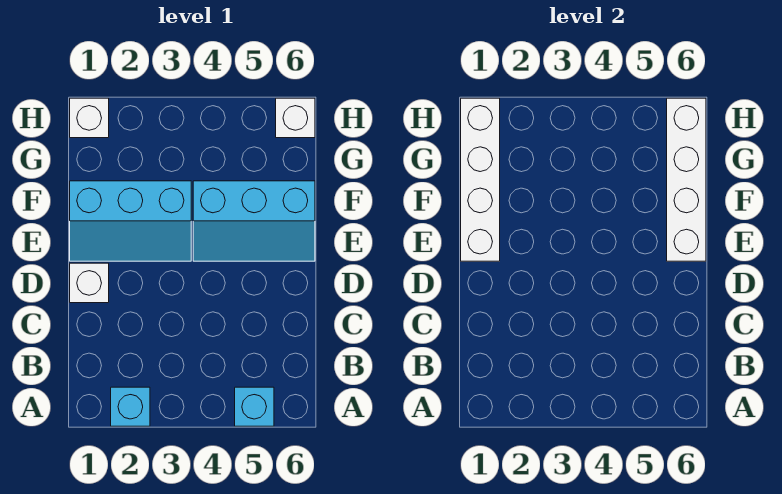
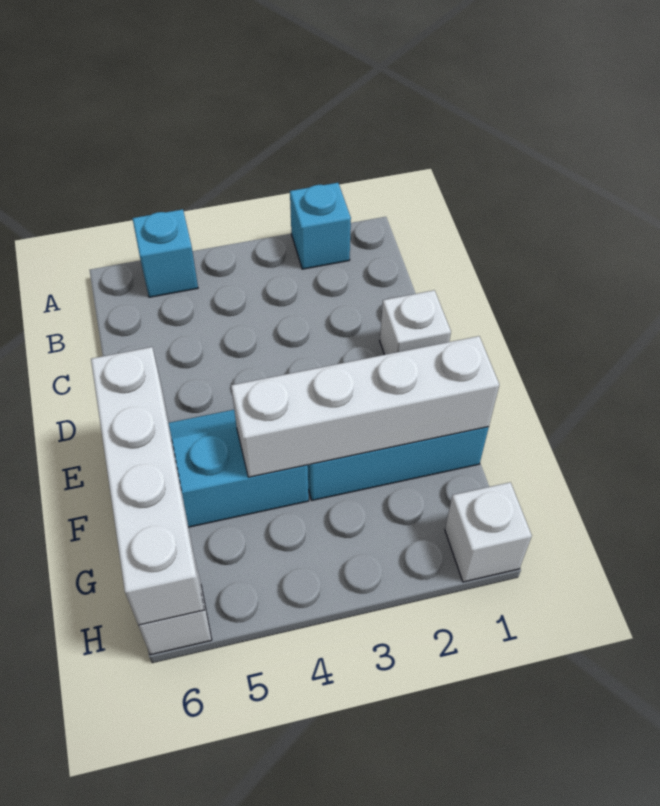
white 1x4 brick [461,98,500,261] -> white 1x4 brick turned to [231,336,499,477]

